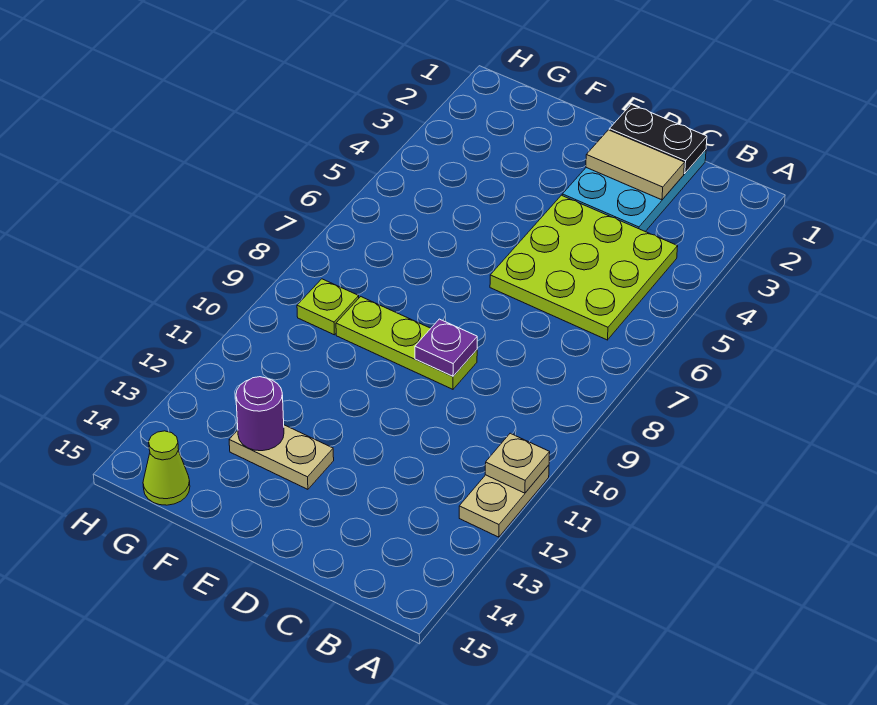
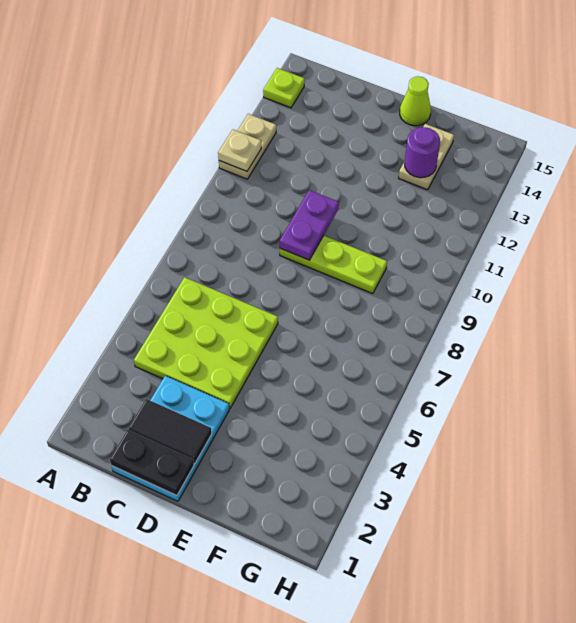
tan 1x2 tile [586,130,684,200] -> black 1x2 tile [129,399,212,463]
purple 1x1 plate [415,319,477,376] -> purple 1x2 plate [280,190,339,260]
tan 1x2 plate [229,425,334,489] -> tan 1x2 plate turned to [399,124,454,190]
lime 1x1 plate [297,279,359,335] -> lime 1x1 plate moved to [263,68,305,108]
lime 1x1 cone [143,431,190,505] -> lime 1x1 cone moved to [400,76,431,126]

